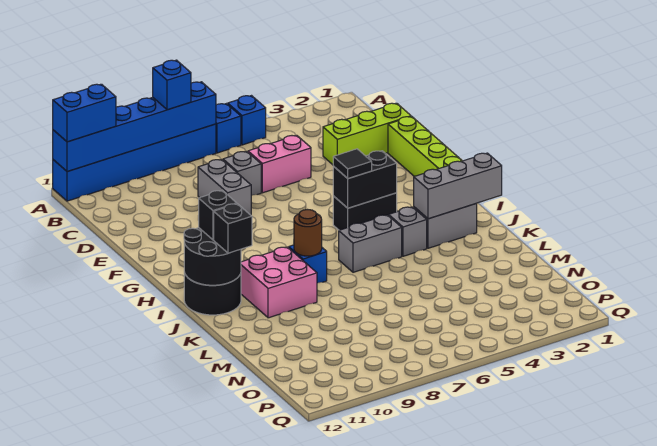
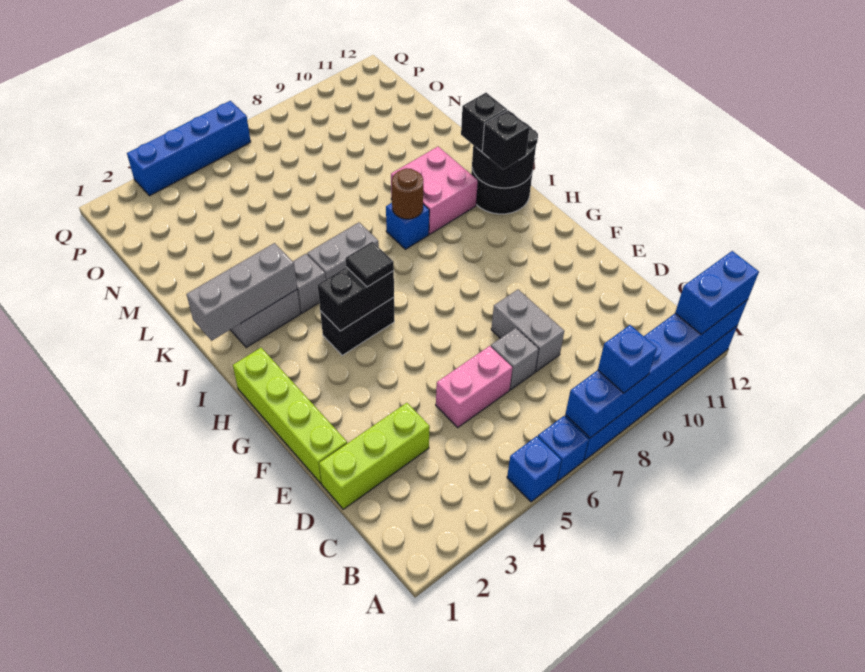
none -> blue 1x4 brick [127,101,251,196]

